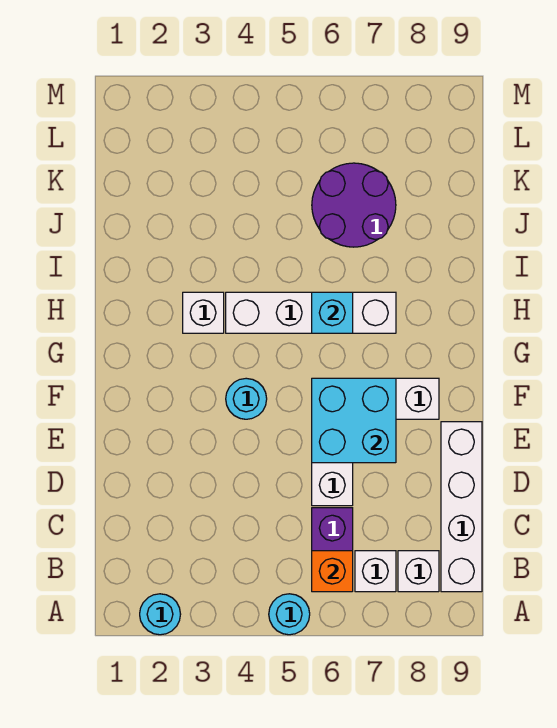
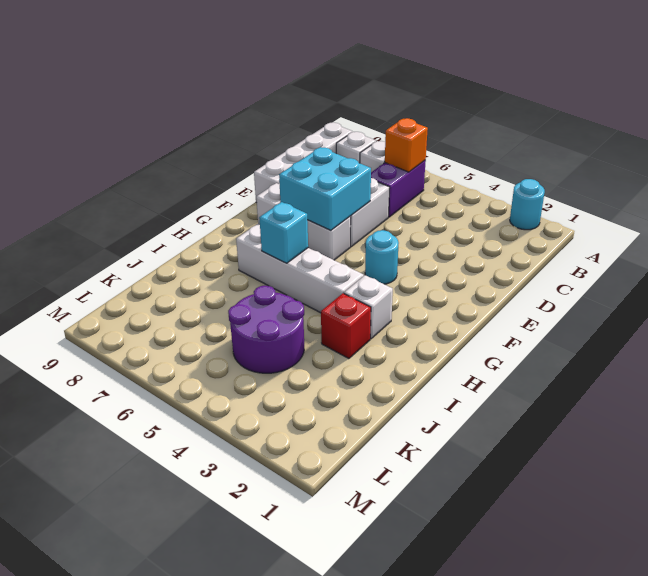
cyan 1x1 round brick [269,594,310,635] -> none
none -> red 1x1 brick [321,293,371,359]
purple 2x2 round brick [312,163,396,247] -> purple 2x2 round brick moved to [228,286,304,373]

